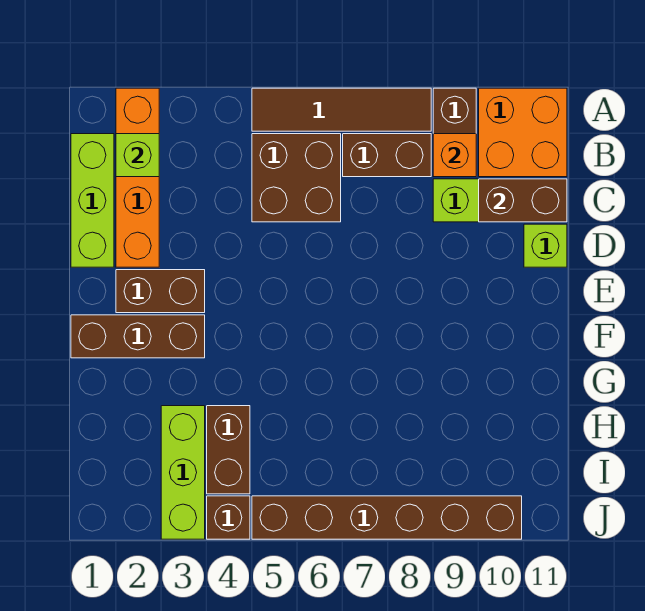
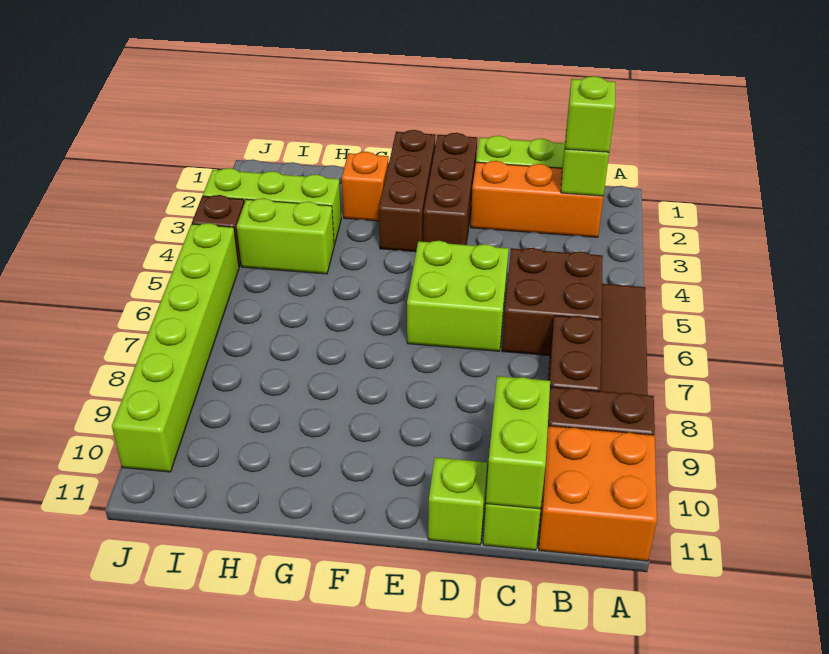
orange 1x4 brick [116,88,159,267] -> orange 1x3 brick [471,161,603,237]
none -> lime 1x1 brick [565,76,615,152]
orange 1x1 brick [433,134,476,177] -> orange 1x1 brick moved to [342,152,389,221]
brown 1x2 brick [479,179,567,222] -> lime 1x2 brick [486,376,550,509]
none -> lime 2x2 brick [407,241,509,351]
brown 1x2 brick [116,270,205,313] -> brown 1x3 brick [423,133,477,245]
brown 1x2 brick [207,406,250,494] -> lime 1x2 brick [237,198,334,274]
brown 1x6 brick [252,496,522,539] -> lime 1x6 brick [112,223,239,472]

